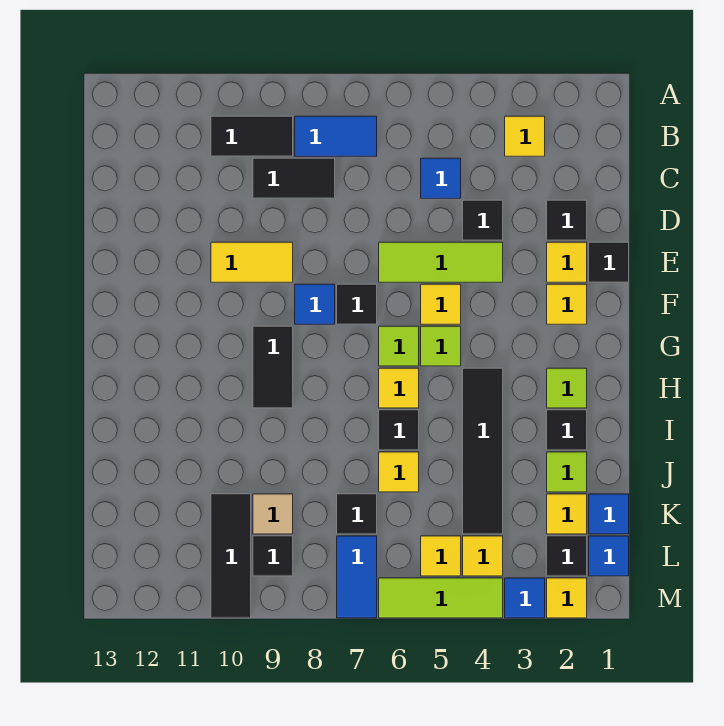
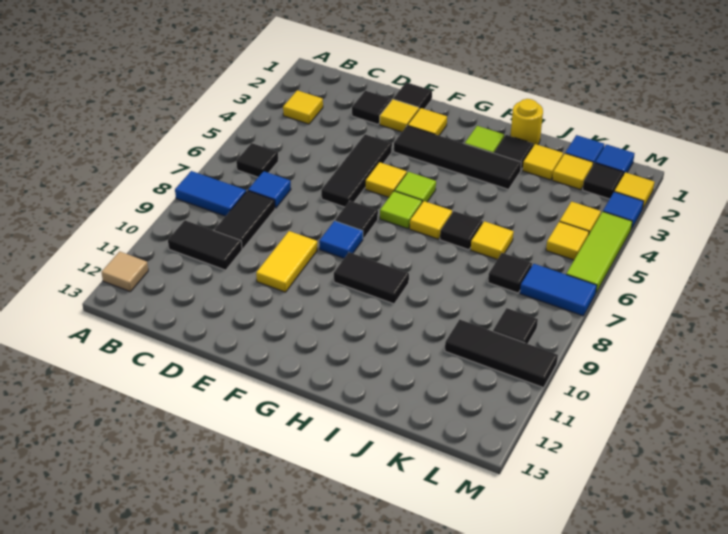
blue 1x2 tile [295,116,377,156] -> blue 1x2 tile turned to [175,171,246,216]
black 1x2 tile [211,116,293,156] -> black 1x2 tile turned to [168,220,242,270]
blue 1x1 tile [421,158,461,198] -> blue 1x1 tile moved to [248,171,291,208]
black 1x1 tile [463,200,503,240] -> black 1x1 tile moved to [236,143,278,177]
lime 1x3 tile [379,242,503,282] -> black 1x3 tile [321,134,392,207]
black 1x4 tile [463,368,503,534] -> black 1x4 tile moved to [394,125,521,189]
none -> yellow 1x1 round brick [511,99,543,146]
lime 1x1 tile [547,452,587,492] -> yellow 1x1 tile [523,144,563,180]
tan 1x1 tile [253,494,293,534] -> tan 1x1 tile moved to [101,251,148,292]

